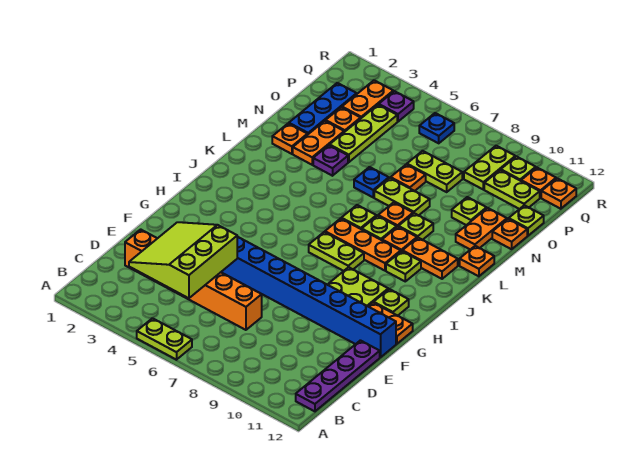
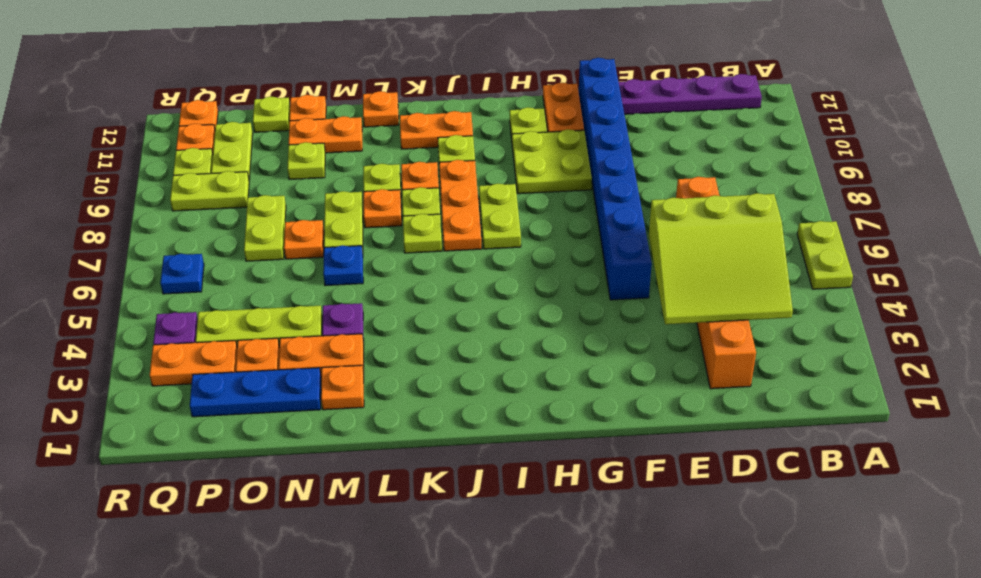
orange 1x2 plate [403,238,458,279] -> orange 1x2 plate turned to [400,111,473,149]

